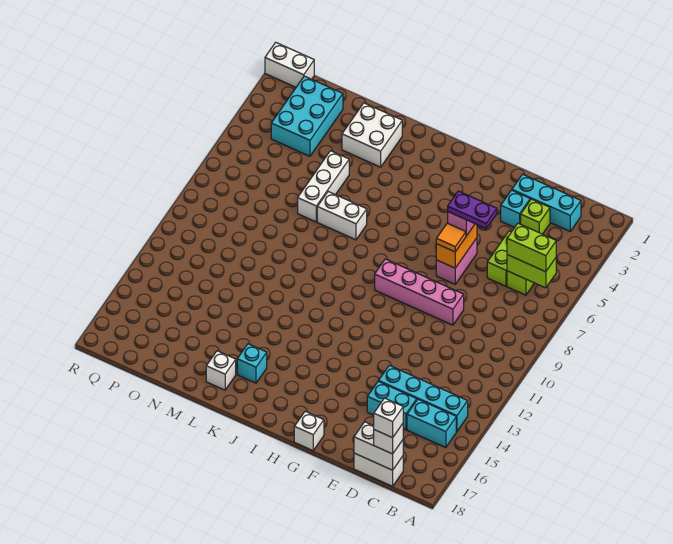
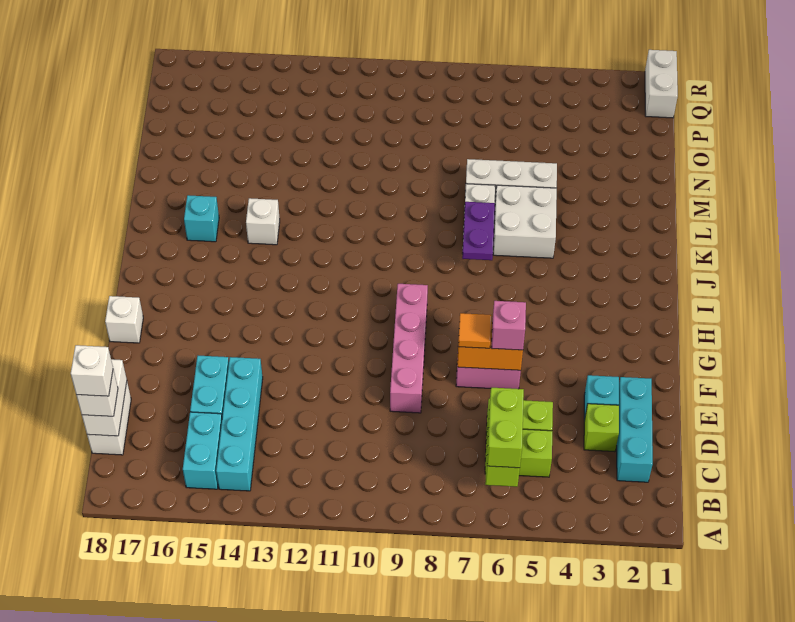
purple 1x2 plate [448,191,497,228] -> purple 1x2 plate moved to [462,202,495,260]
white 2x2 brick [342,103,402,167] -> white 2x2 brick moved to [493,185,557,258]
white 1x1 brick [206,351,236,390] -> white 1x1 brick moved to [246,198,280,245]
cyan 2x3 brick [271,76,343,156] -> none

